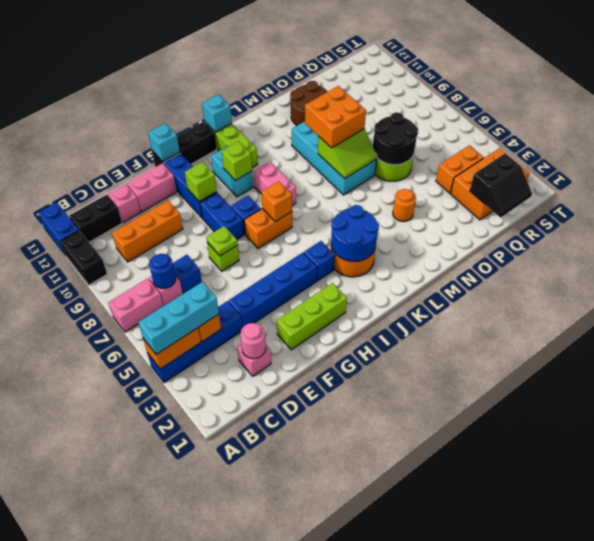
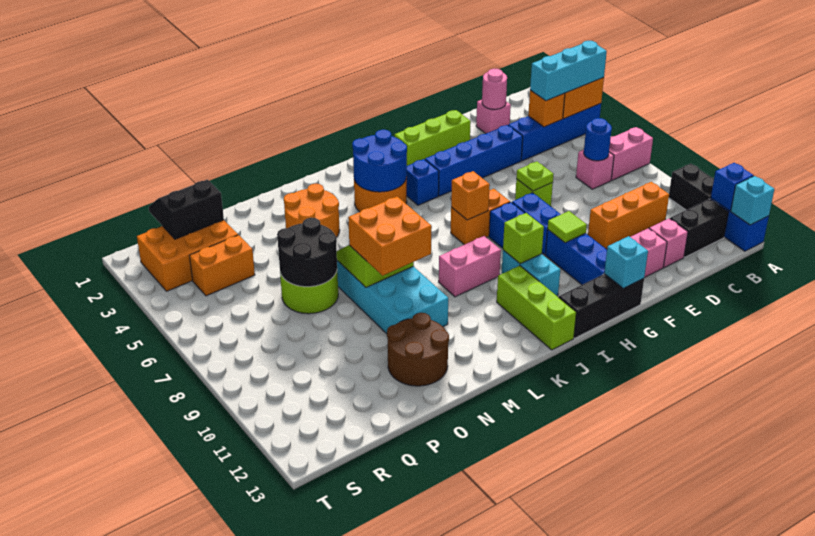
blue 1x1 brick [173,255,202,294] -> blue 1x1 brick moved to [711,163,754,211]
lime 1x1 brick [185,162,217,202] -> lime 1x1 tile [548,211,587,243]
pink 1x2 brick [254,162,296,205] -> pink 1x2 brick turned to [439,236,501,297]
cyan 1x1 brick [202,94,232,132] -> cyan 1x1 brick moved to [731,176,774,225]
orange 1x1 round brick [393,189,416,222] -> orange 2x2 round brick [284,184,340,238]

